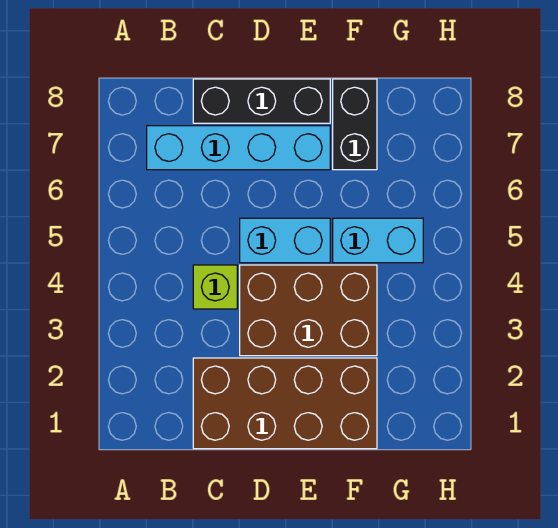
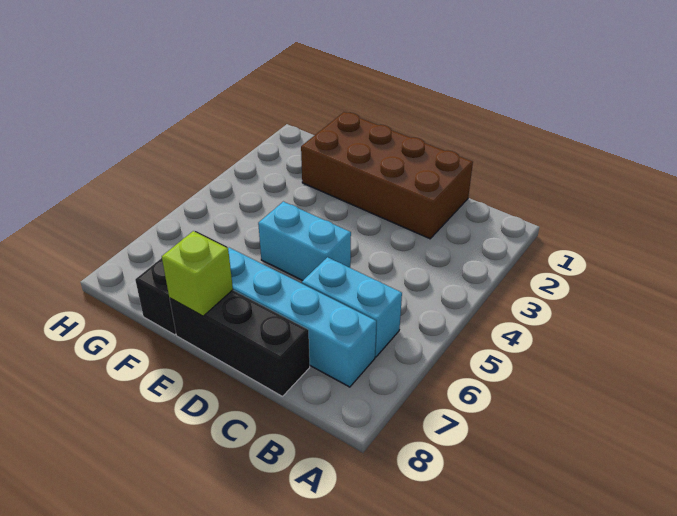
lime 1x1 brick [193,265,237,309] -> lime 1x1 brick moved to [162,231,233,316]
brown 2x3 brick [240,265,377,356] -> none
cyan 1x2 brick [333,218,423,263] -> cyan 1x2 brick moved to [302,257,402,357]

